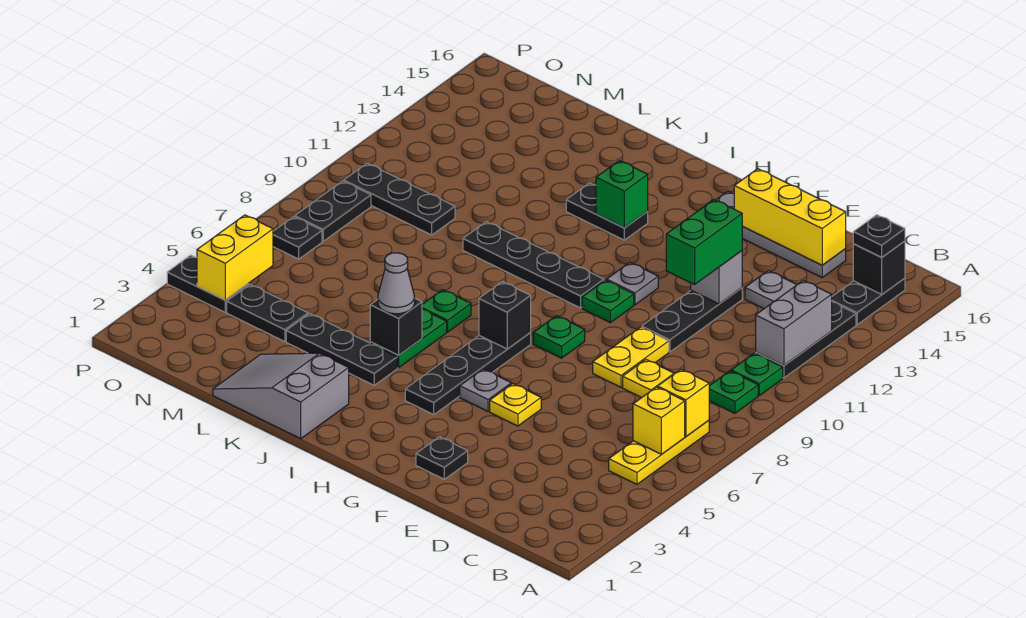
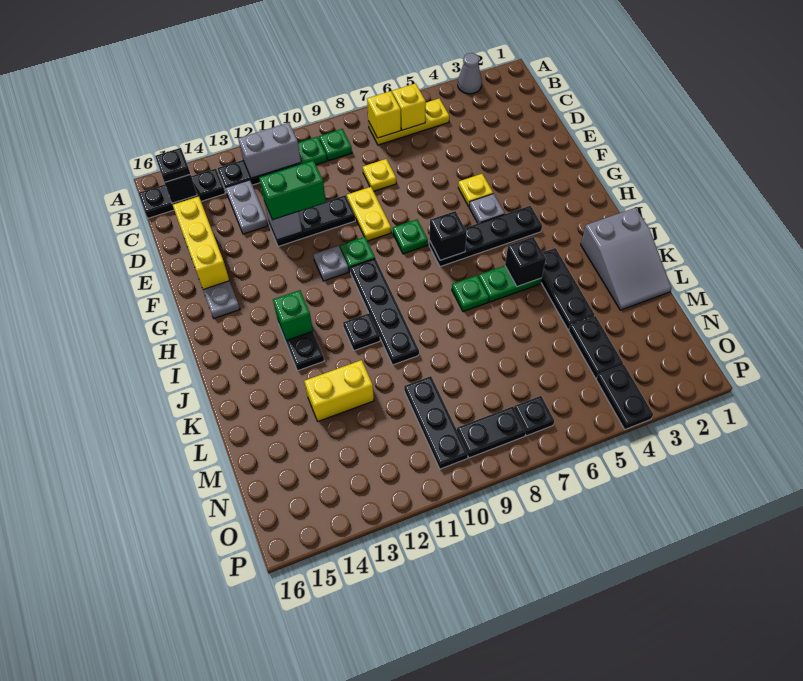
black 1x2 plate [832,278,905,324] -> black 1x3 plate [139,169,225,218]
yellow 1x2 plate [593,327,669,387] -> yellow 1x2 plate turned to [347,187,391,241]
black 1x1 plate [416,437,468,479] -> black 1x1 plate moved to [343,313,380,350]
grey 1x1 cone [378,253,415,314] -> grey 1x1 cone moved to [458,53,482,94]
yellow 1x2 brick [197,215,273,300] -> yellow 1x2 brick moved to [304,360,374,421]

